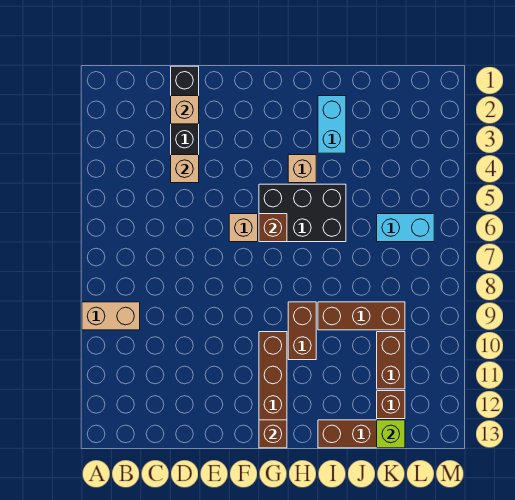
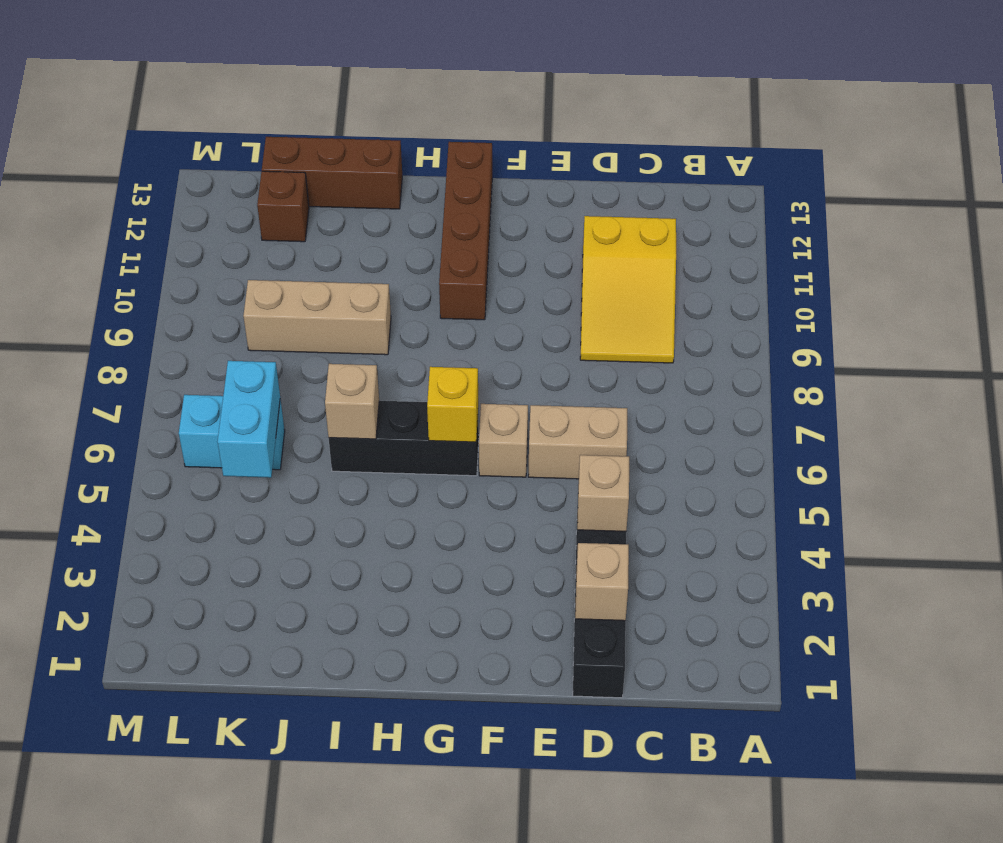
tan 1x2 brick [82,302,140,330] -> tan 1x2 brick moved to [528,405,627,479]
none -> yellow 2x3 slope [580,216,676,363]
black 2x3 brick [259,184,346,242] -> black 1x3 brick [329,401,479,476]
brown 1x1 brick [259,214,287,242] -> yellow 1x1 brick [427,367,478,442]
brown 1x1 brick [259,420,287,448] -> none
tan 1x1 brick [288,155,316,183] -> tan 1x1 brick moved to [325,364,379,439]
brown 1x2 brick [288,302,316,360] -> none
cyan 1x2 brick [318,96,346,153] -> cyan 1x2 brick moved to [218,361,280,478]
brown 1x3 brick [318,302,405,330] -> tan 1x3 brick [243,280,391,355]
brown 1x2 brick [377,332,405,389] -> none
lime 1x1 brick [377,420,405,448] -> none

